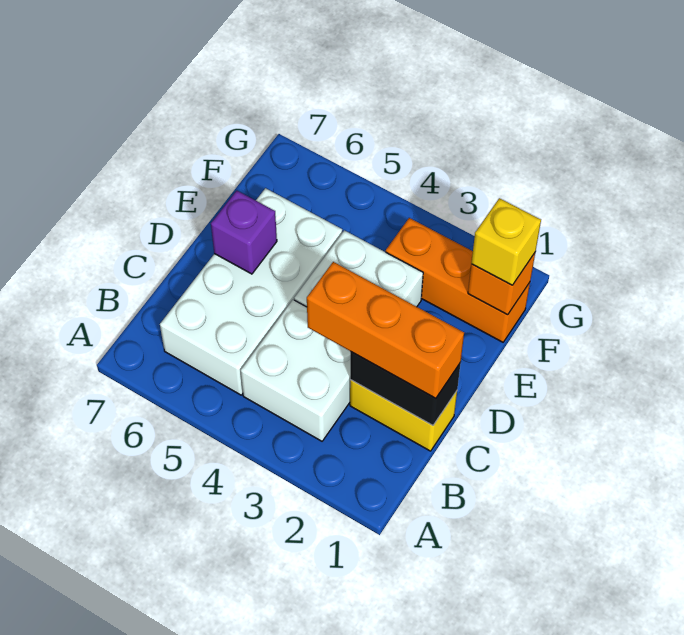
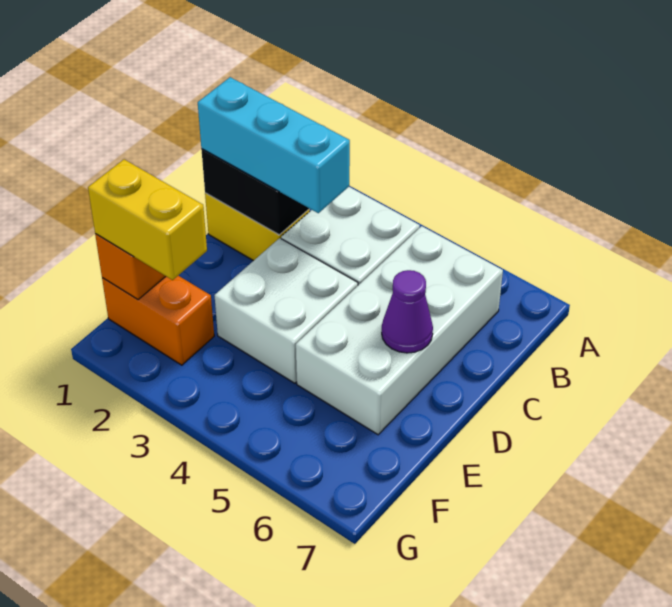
orange 1x3 brick [307,262,464,399] -> cyan 1x3 brick [198,77,350,213]
purple 1x1 brick [211,191,277,274] -> purple 1x1 cone [382,270,433,353]
orange 1x3 brick [386,218,530,342] -> orange 1x2 brick [102,276,214,365]
yellow 1x1 brick [471,198,541,285] -> yellow 1x2 brick [88,159,207,280]

